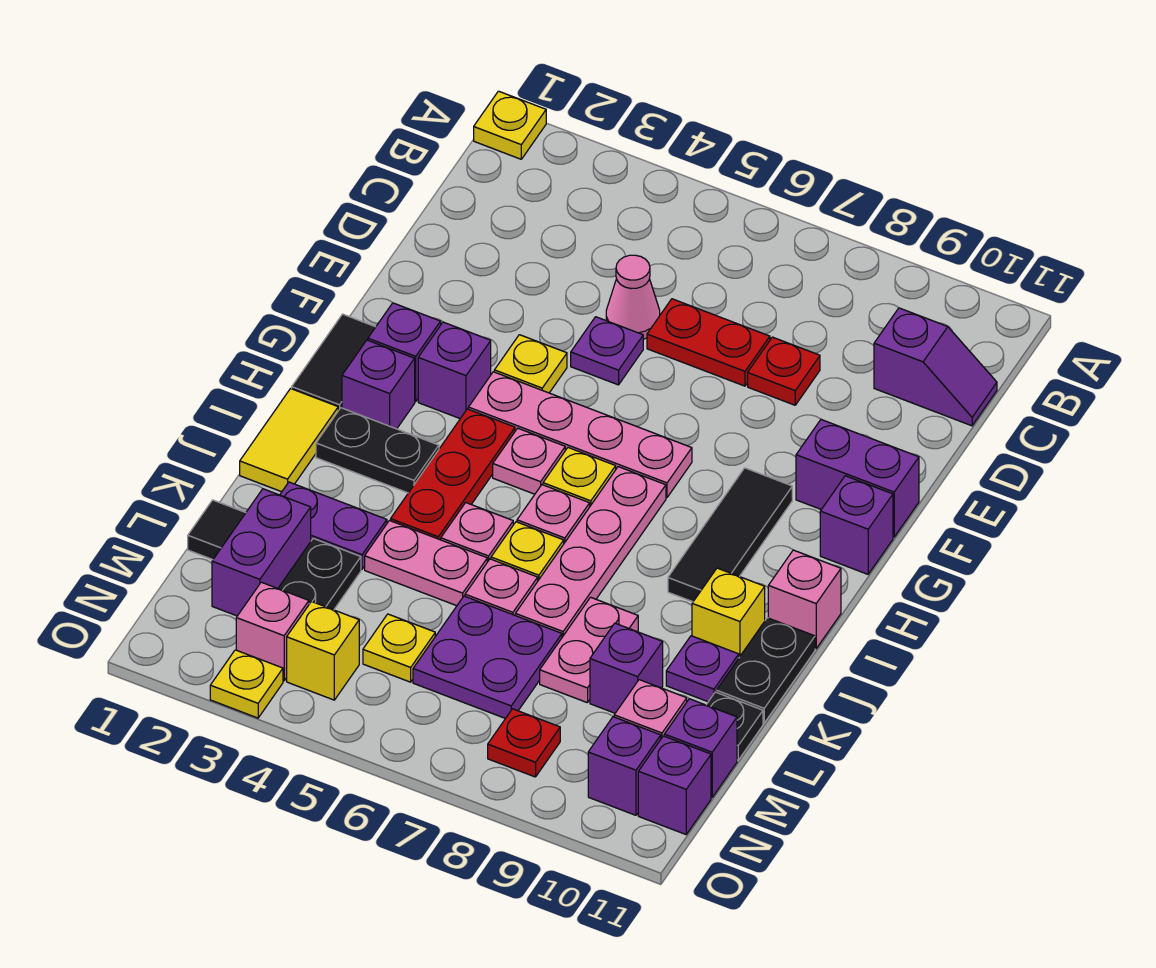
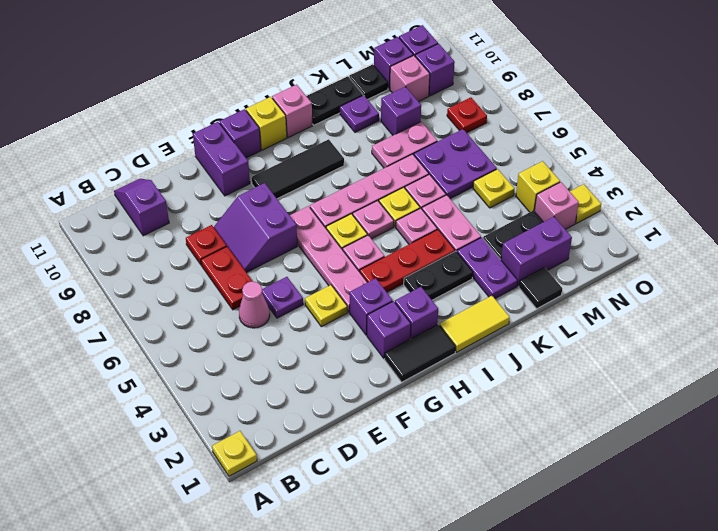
none -> purple 2x2 slope [214,183,297,273]
black 1x2 plate [316,408,439,493] -> black 1x2 plate turned to [404,251,473,300]
yellow 1x1 brick [692,568,765,657] -> yellow 1x1 brick moved to [246,97,287,150]

